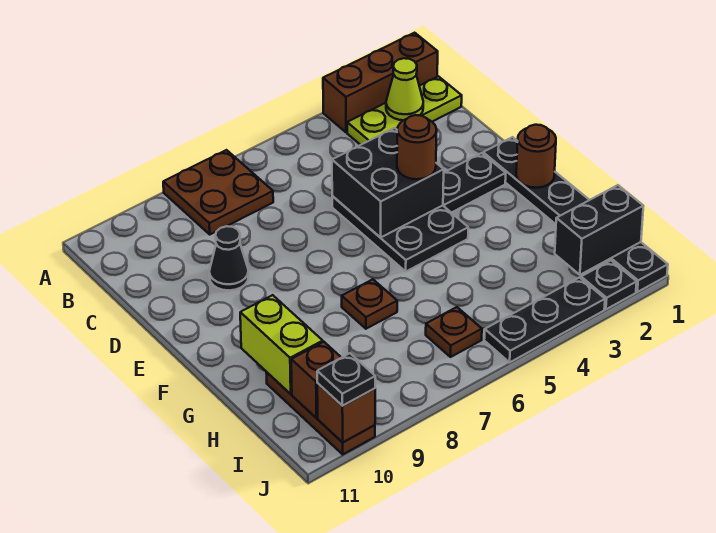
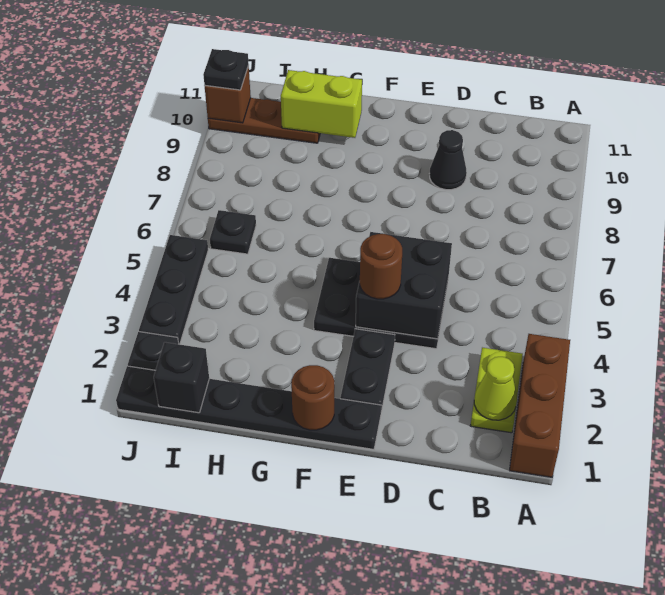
brown 2x2 plate [163,150,273,234] -> none
lime 1x3 plate [347,76,462,145] -> lime 1x2 plate [470,348,523,433]
brown 1x1 plate [342,279,397,329] -> none
black 1x2 brick [555,185,643,275] -> black 1x1 brick [153,342,209,413]
brown 1x1 plate [426,307,482,357] -> black 1x1 plate [210,210,256,254]
brown 1x1 brick [291,342,341,418] -> none

